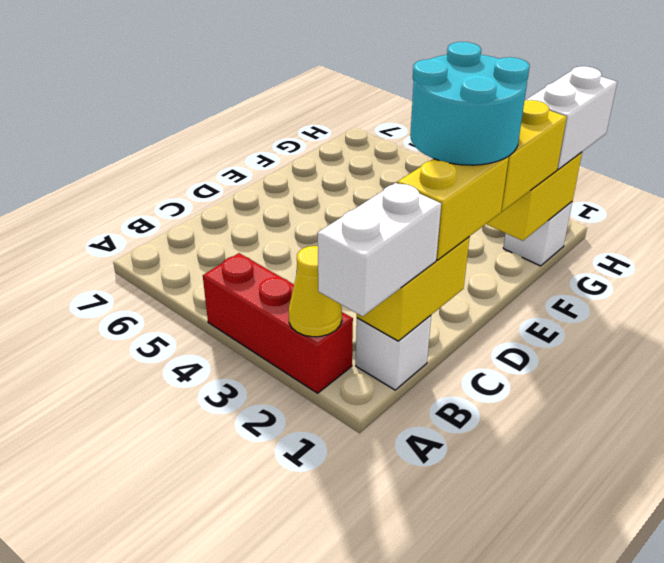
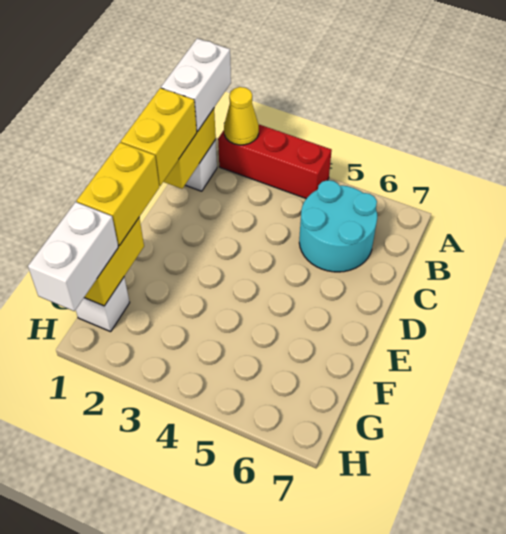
cyan 2x2 round brick [410,42,530,165] -> cyan 2x2 round brick moved to [299,180,377,272]

